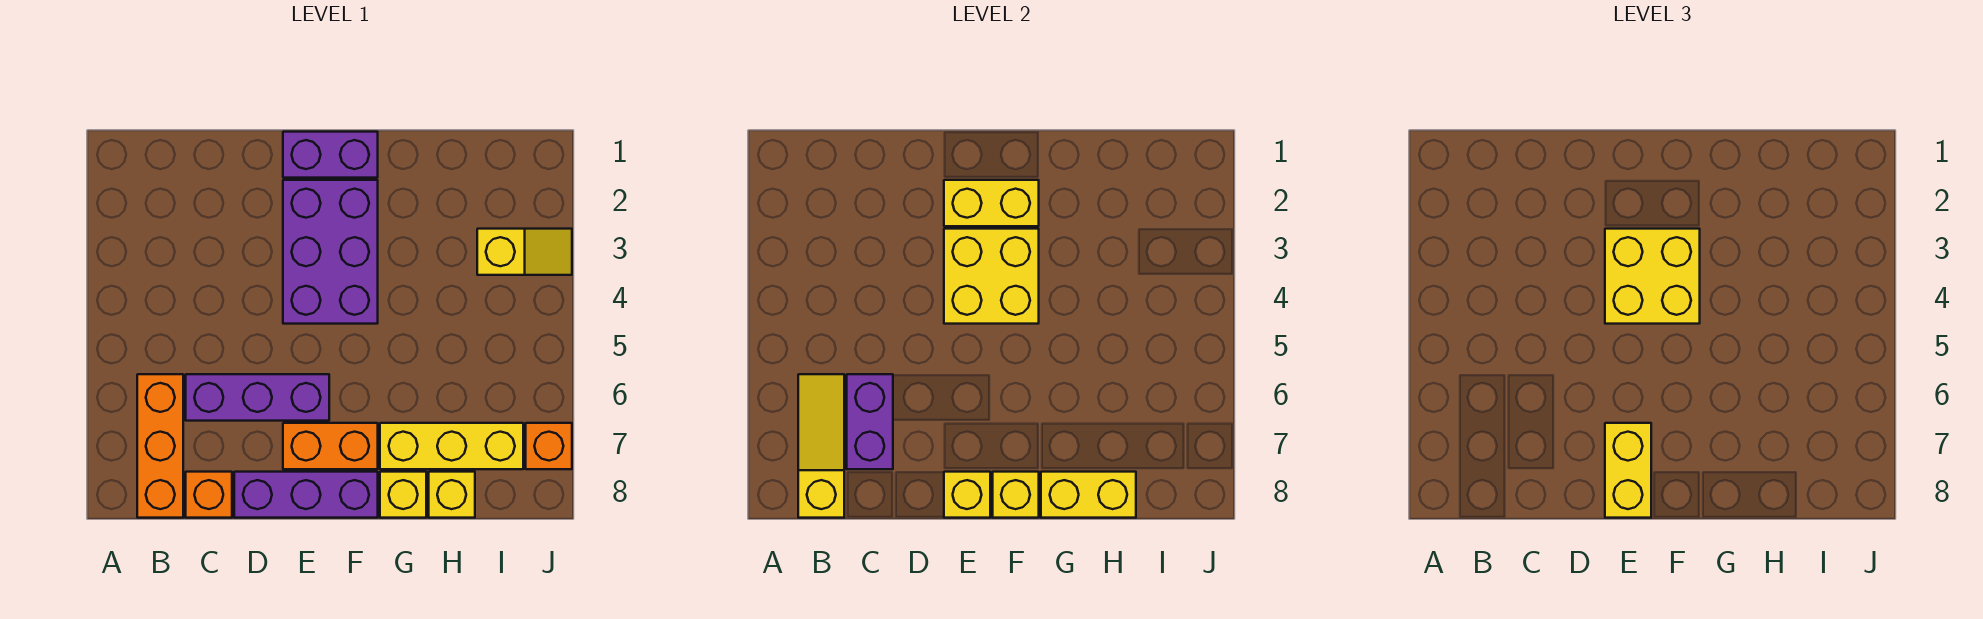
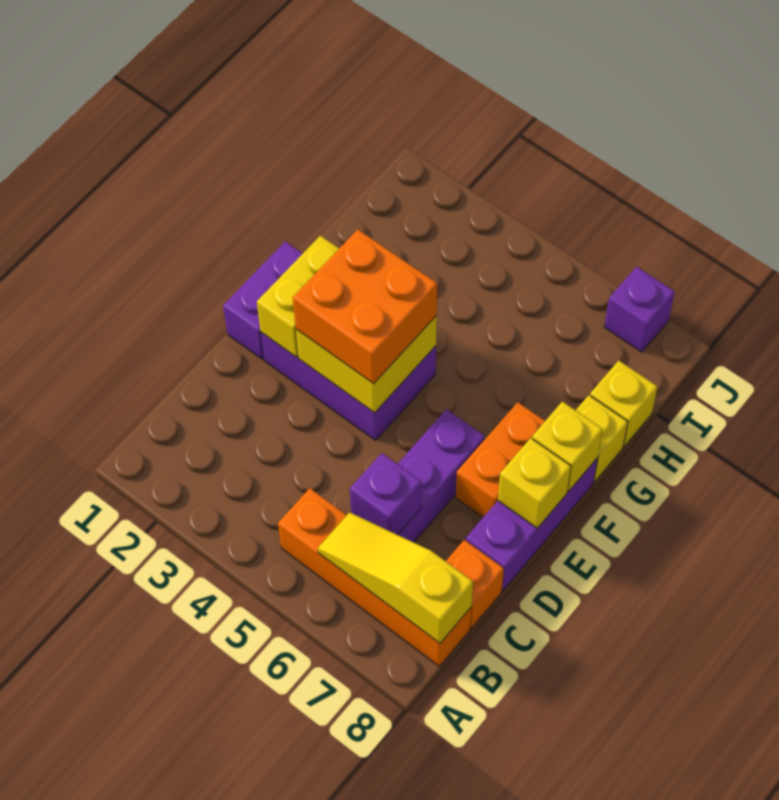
orange 1x3 brick [137,374,183,518] -> orange 1x4 brick [278,488,471,666]
purple 1x2 brick [847,374,893,469] -> purple 1x1 brick [350,453,421,535]
yellow 2x2 brick [1605,229,1700,324] -> orange 2x2 brick [293,230,437,384]
yellow 1x2 brick [1605,423,1651,518] -> none
yellow 1x3 brick [380,423,523,469] -> none
yellow 1x2 brick [1041,472,1136,518] -> none
yellow 1x2 slope [477,229,572,275] -> none
orange 1x1 brick [526,423,572,469] -> purple 1x1 brick [604,267,675,352]

